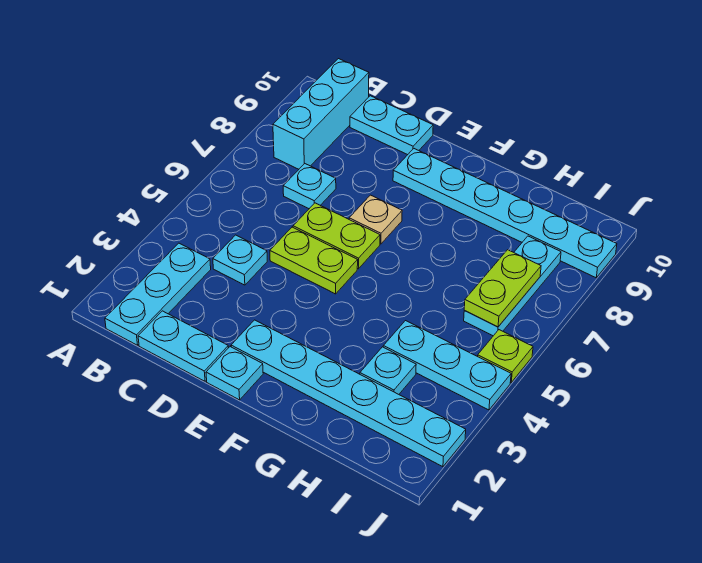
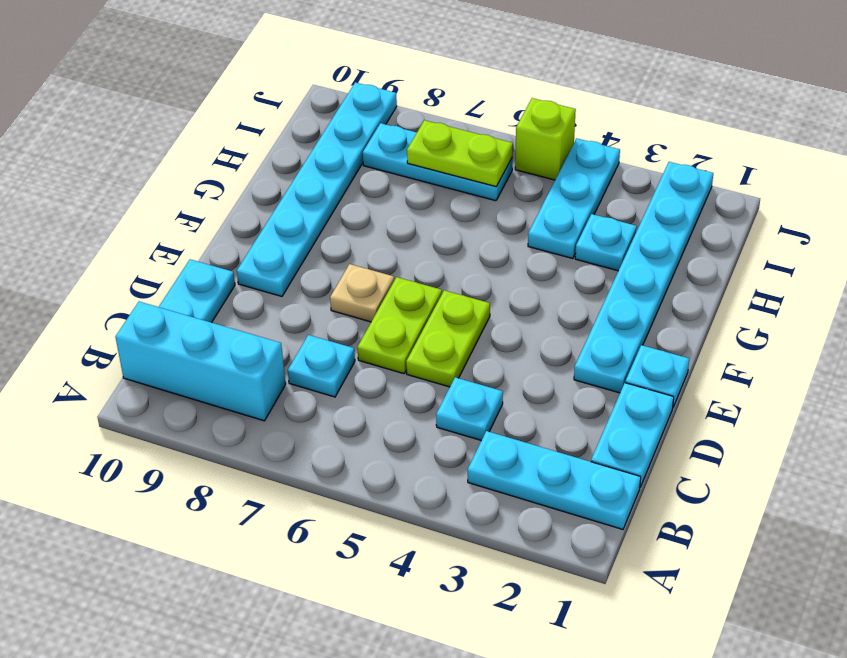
lime 1x1 plate [478,330,533,382] -> lime 1x1 brick [515,98,576,180]

